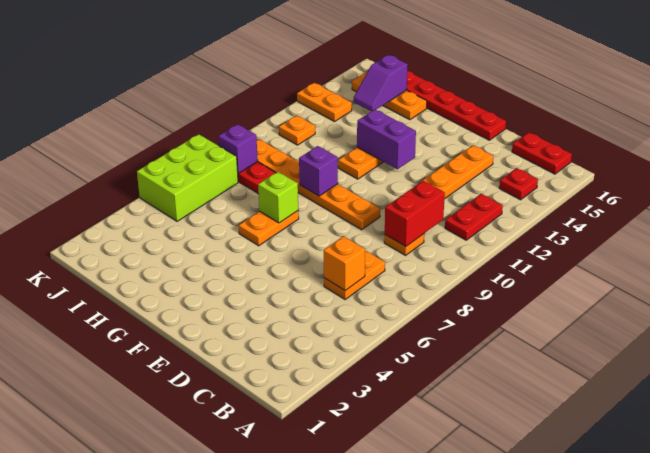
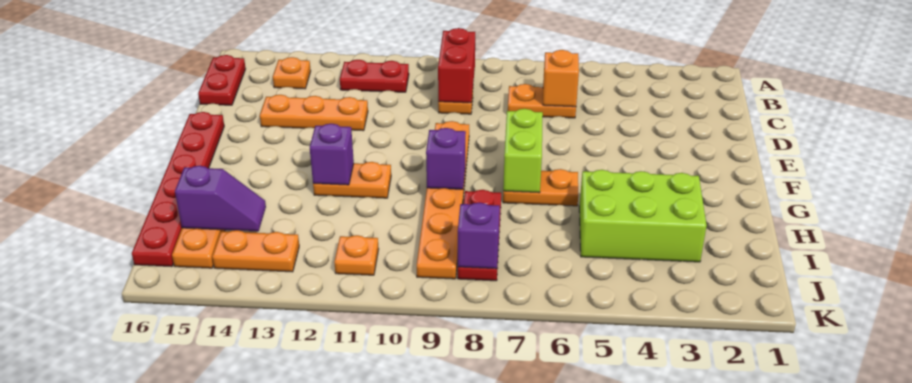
red 1x1 plate [499,168,538,200] -> orange 1x1 plate [273,57,311,89]
red 1x2 brick [385,181,445,247] -> red 1x2 brick turned to [438,28,475,103]
purple 1x2 brick [357,109,416,169] -> purple 1x1 brick [310,124,354,185]
lime 1x1 brick [258,172,298,223] -> lime 1x2 brick [503,109,543,193]
lime 2x3 brick [137,134,238,221] -> lime 2x3 brick moved to [579,170,707,262]
orange 1x2 plate [297,83,352,122] -> orange 1x2 plate turned to [212,230,299,272]

